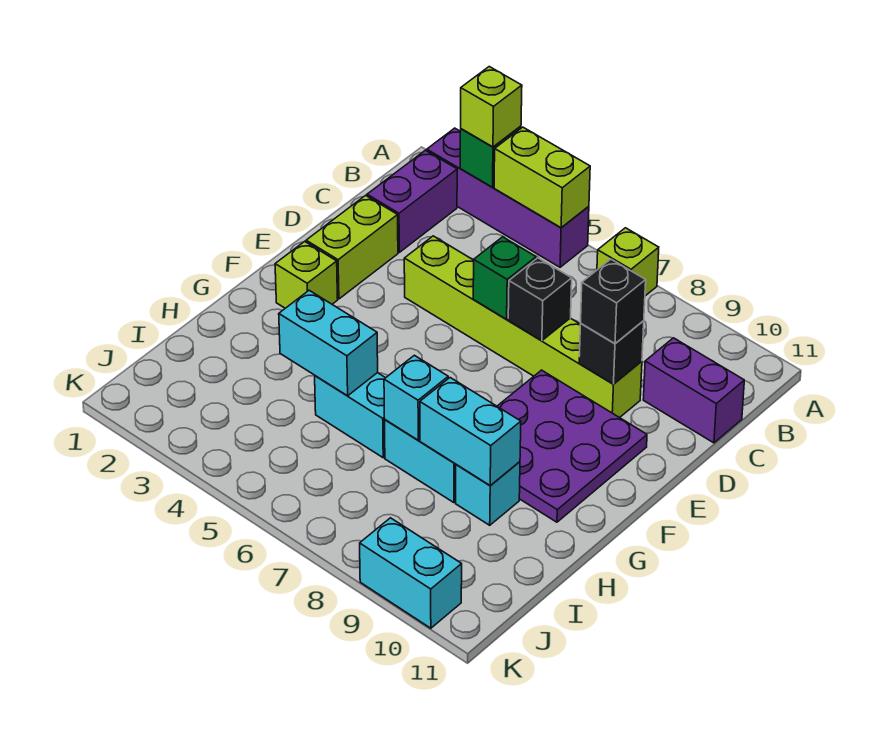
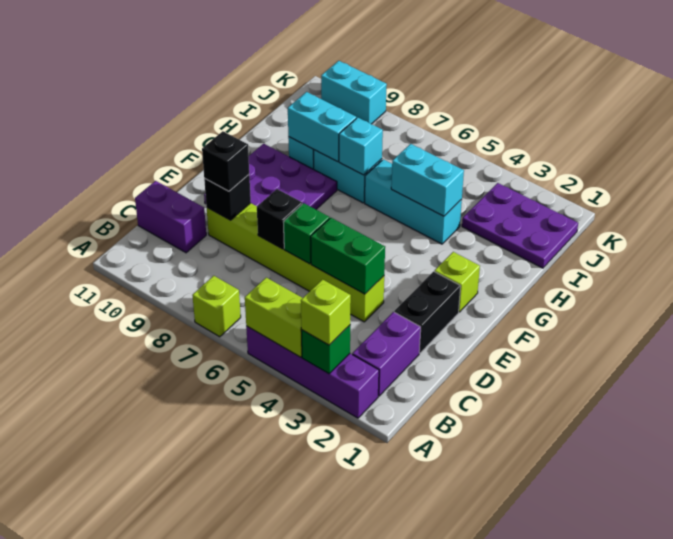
lime 1x2 brick [306,195,398,299] -> black 1x2 brick [394,271,461,353]
none -> green 1x2 brick [311,218,385,294]
cyan 1x2 brick [315,373,385,458] -> cyan 1x3 brick [365,159,462,244]
none -> purple 2x3 plate [462,183,578,268]

